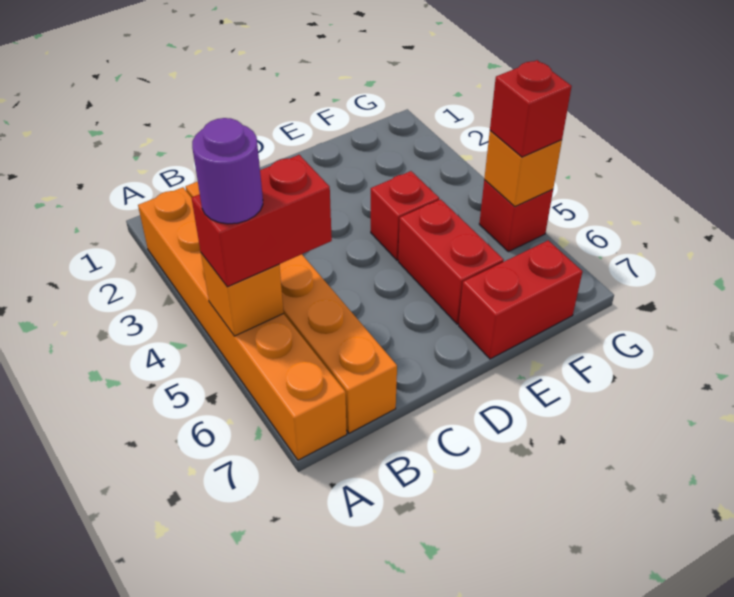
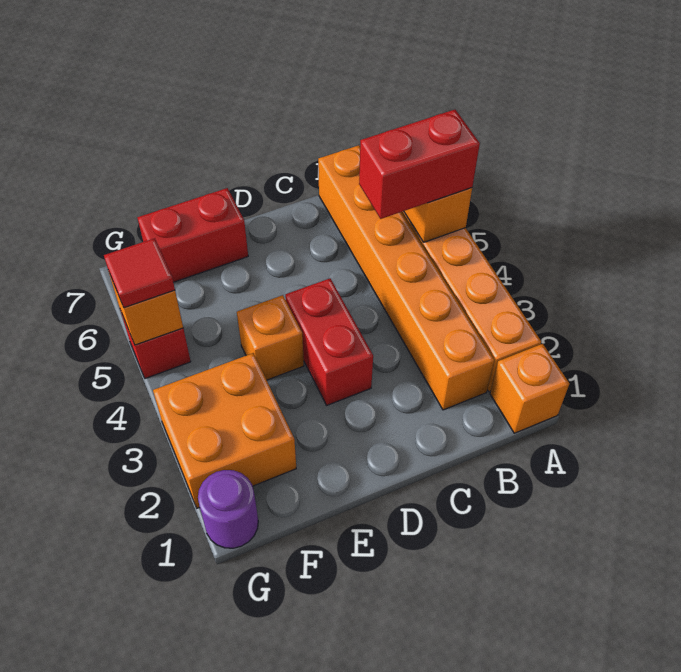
none -> orange 1x1 brick [490,344,569,433]
purple 1x1 round brick [192,118,263,224] -> purple 1x1 round brick moved to [198,470,258,548]
red 1x1 brick [371,171,439,260] -> orange 1x1 brick [237,295,304,380]
red 1x2 brick [398,199,504,324] -> red 1x2 brick moved to [285,278,373,405]
none -> orange 2x2 brick [153,353,296,508]
red 1x1 brick [490,60,572,157] -> red 1x1 tile [104,238,175,308]

